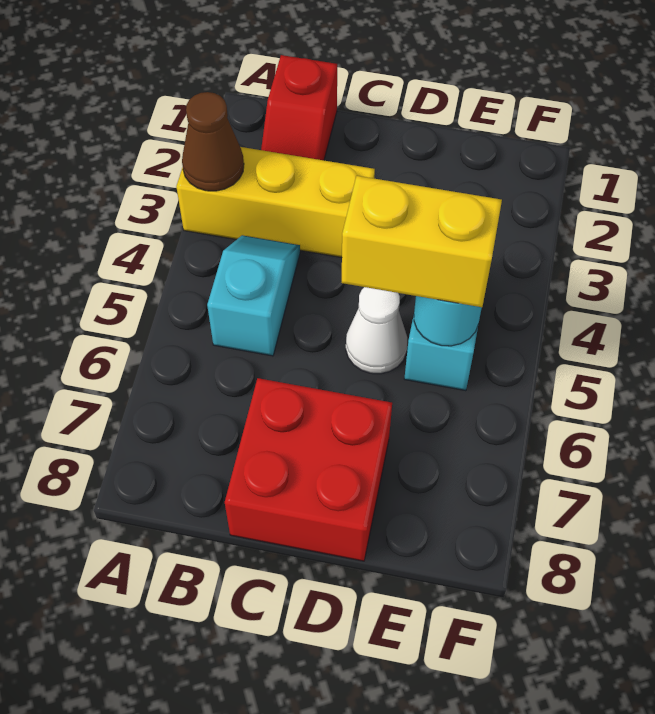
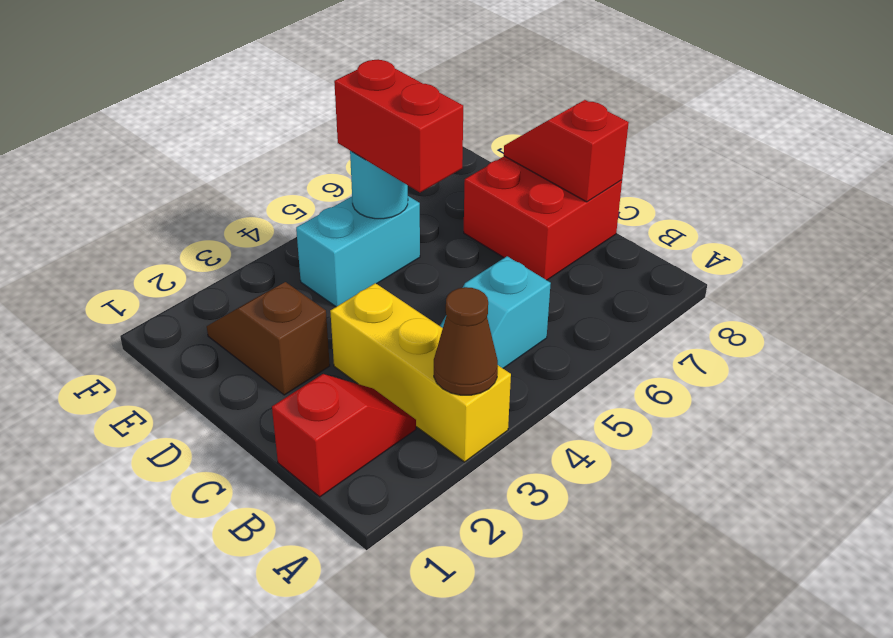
none -> red 1x2 slope [504,100,629,202]
none -> brown 1x2 slope [207,282,330,395]
white 1x1 cone [346,287,407,374] -> none
yellow 1x2 brick [341,176,502,307] -> red 1x2 brick [334,59,463,192]

